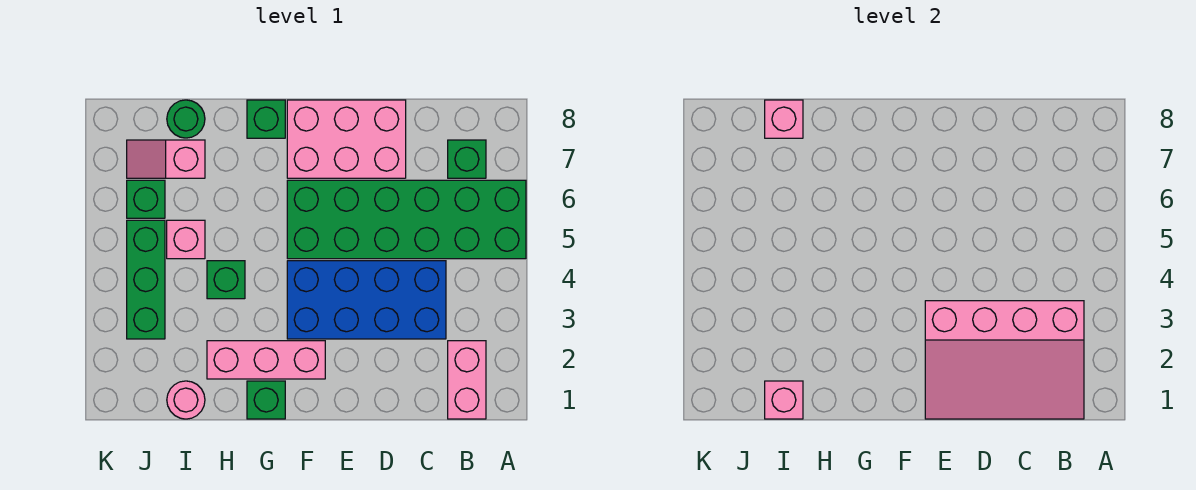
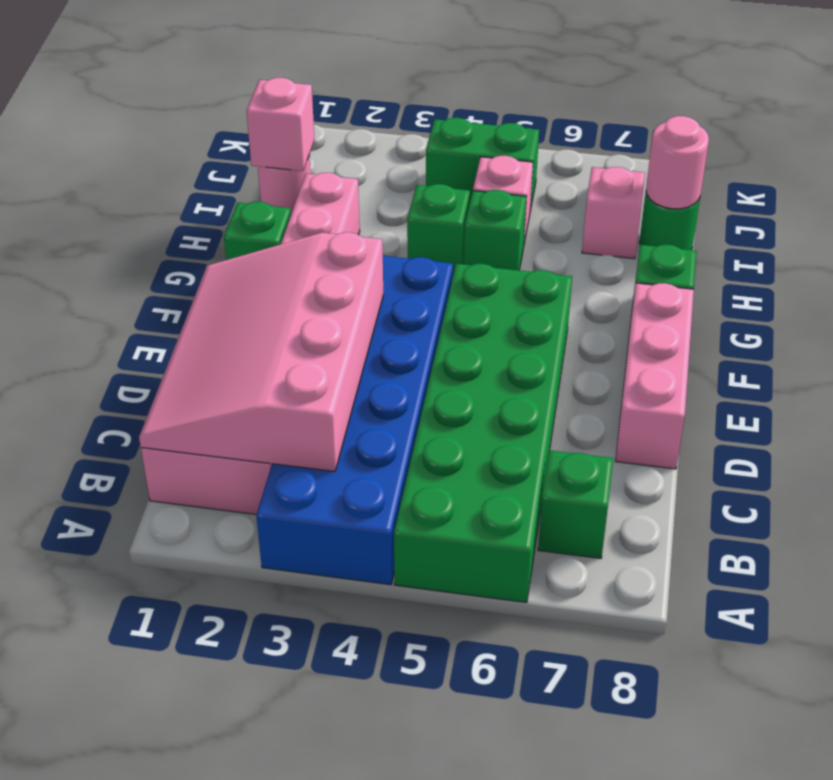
blue 2x4 brick [287,261,446,339] -> blue 2x6 brick [256,256,453,585]
pink 2x3 brick [287,100,406,178] -> pink 1x3 brick [616,283,694,469]
pink 1x1 brick [765,100,803,138] -> pink 1x1 round brick [646,116,709,209]
green 1x3 brick [127,220,165,339] -> green 1x2 brick [426,118,539,211]
green 1x1 brick [127,180,165,218] -> green 1x1 brick moved to [464,190,526,270]

